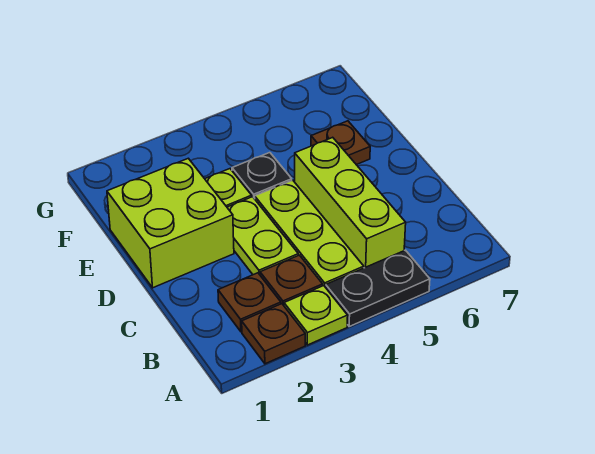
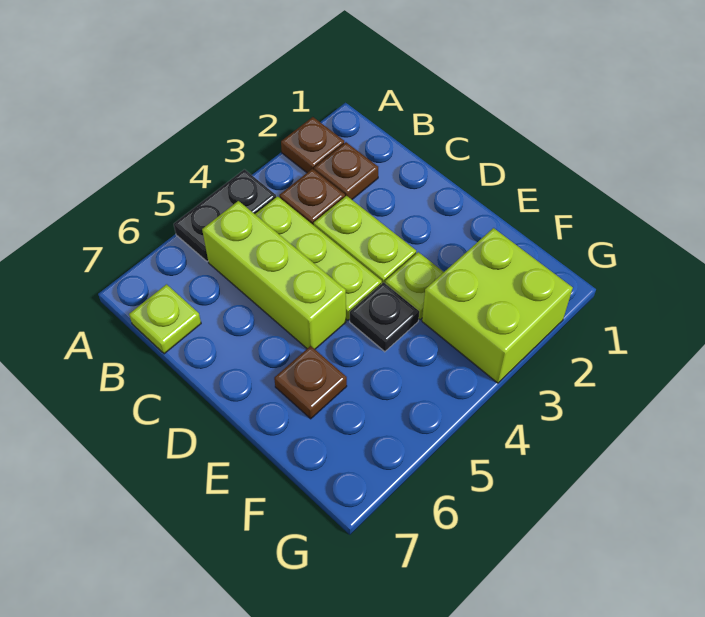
lime 1x1 plate [284,286,348,345] -> lime 1x1 plate moved to [129,284,201,354]
lime 2x2 brick [107,158,234,288] -> lime 2x2 brick moved to [422,228,573,383]

